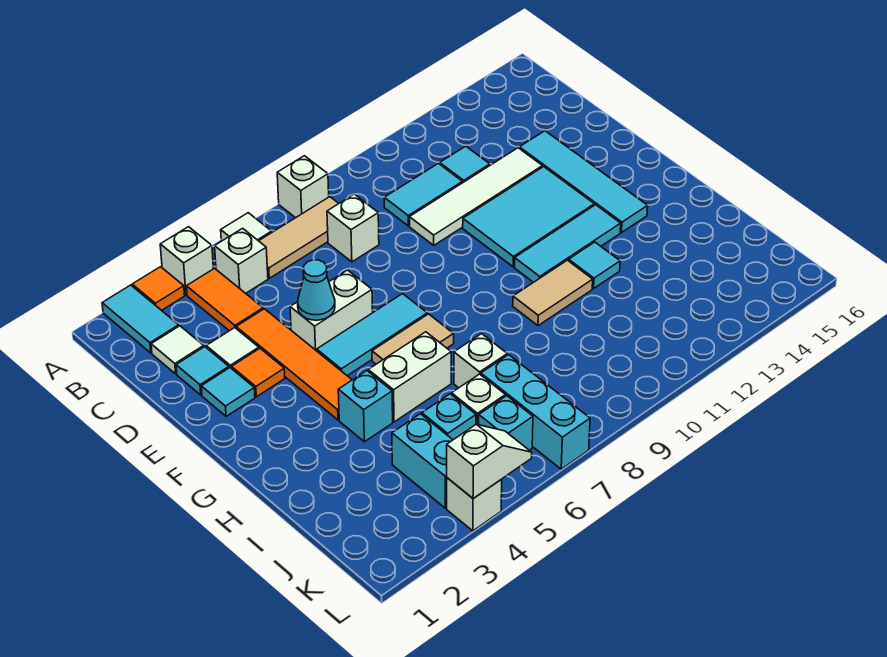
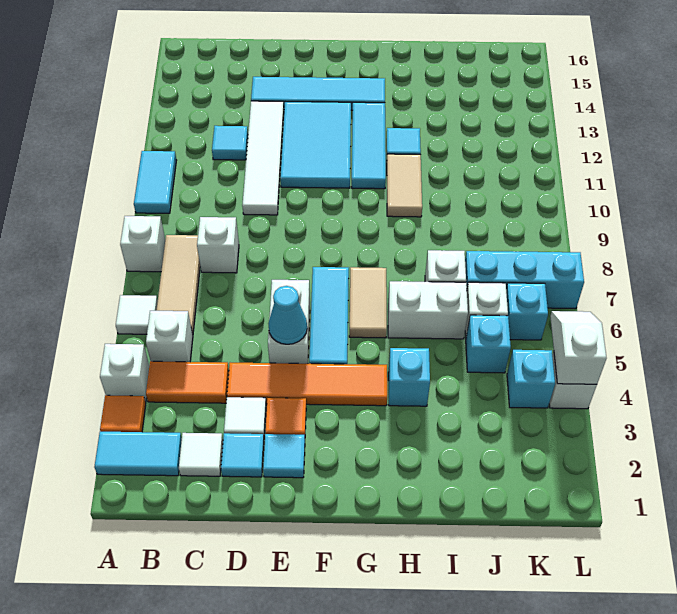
cyan 1x2 tile [384,163,462,226] -> cyan 1x2 tile moved to [134,151,177,213]
white 1x2 brick [368,332,451,422] -> white 1x2 brick turned to [388,281,468,339]
cyan 1x2 brick [392,414,453,508] -> cyan 1x1 brick [507,350,555,408]

